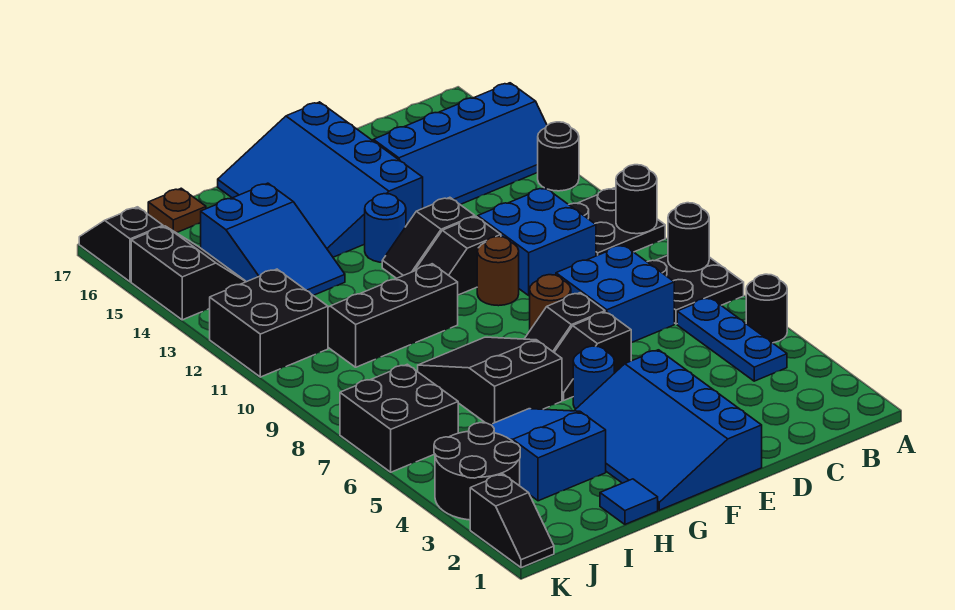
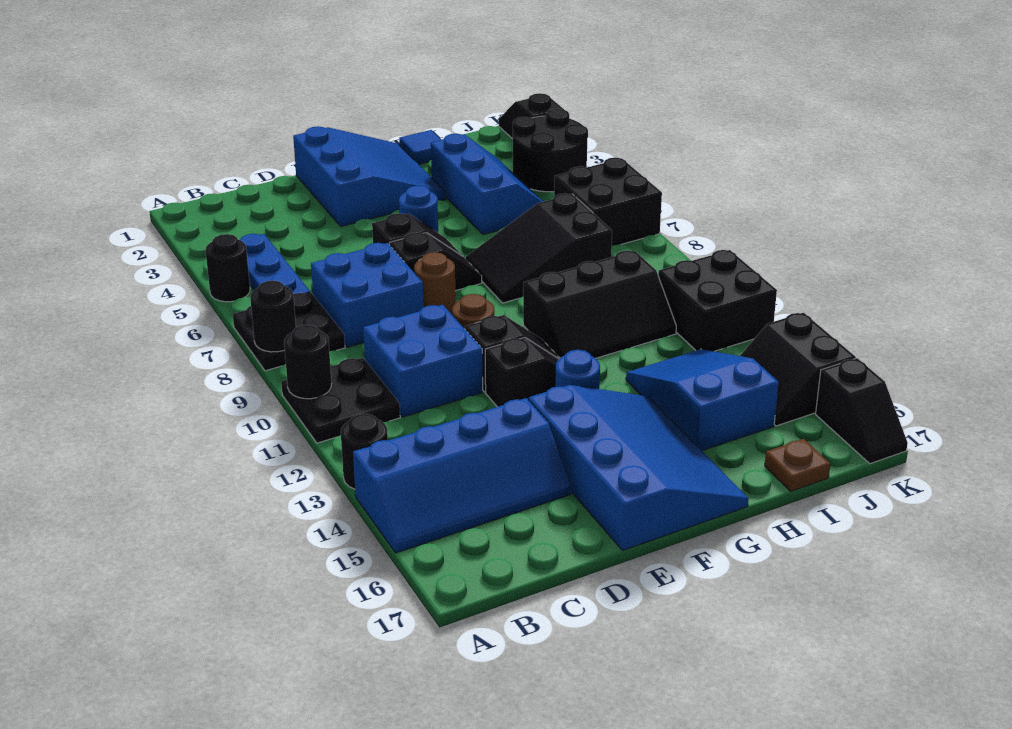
blue 2x4 slope [373,83,547,208] -> blue 2x4 slope turned to [353,398,571,553]
blue 3x4 slope [574,350,762,510] -> blue 3x3 slope [293,126,446,227]
black 2x3 slope [418,337,562,425] -> black 2x3 slope turned to [466,193,612,303]
blue 2x3 slope [491,409,606,501] -> blue 2x3 slope turned to [431,134,544,235]

